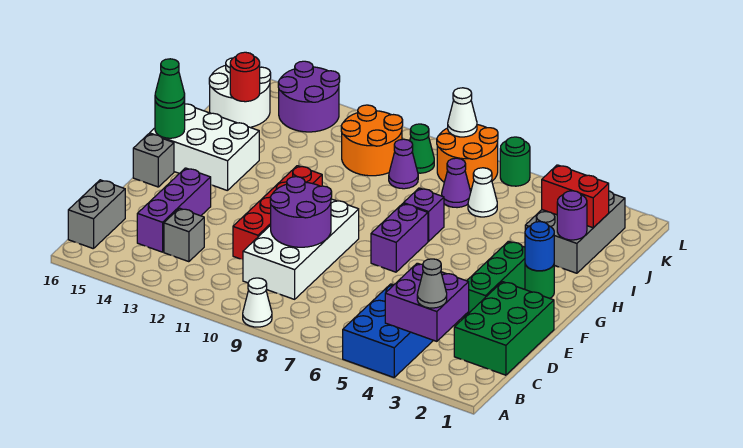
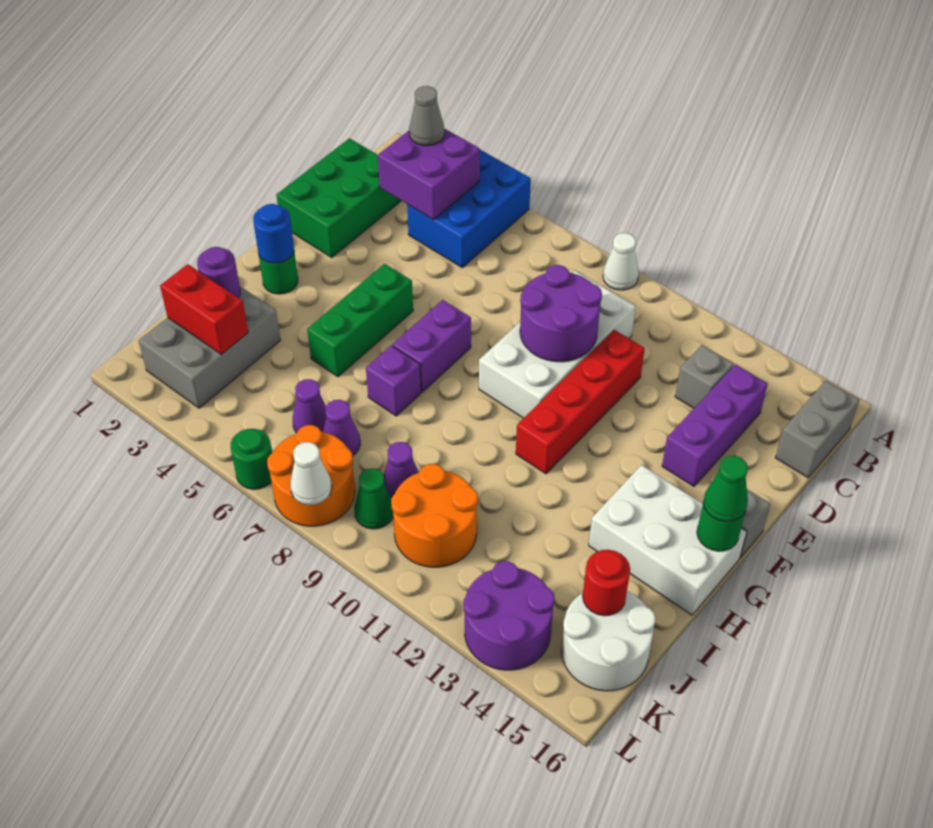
green 1x3 brick [463,241,525,318] -> green 1x3 brick moved to [307,264,413,377]
white 1x1 cone [468,168,497,217] -> purple 1x1 cone [293,379,326,433]

